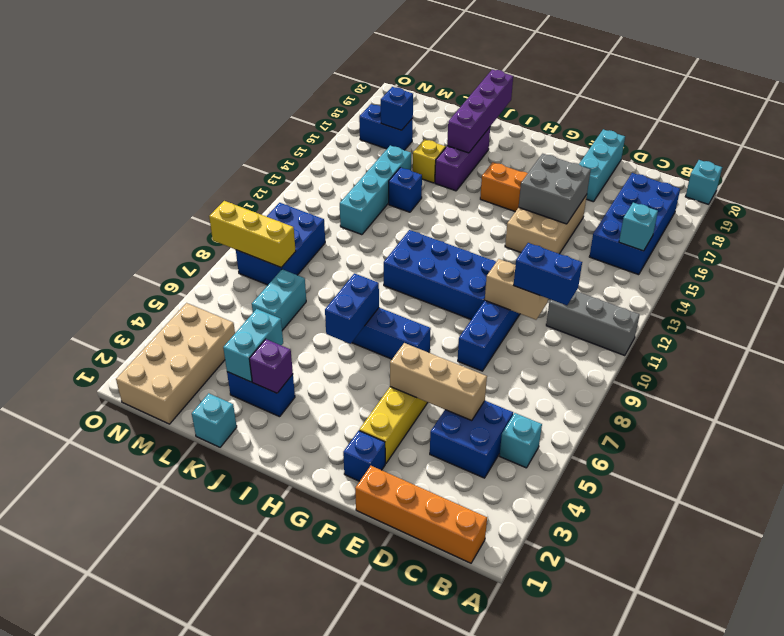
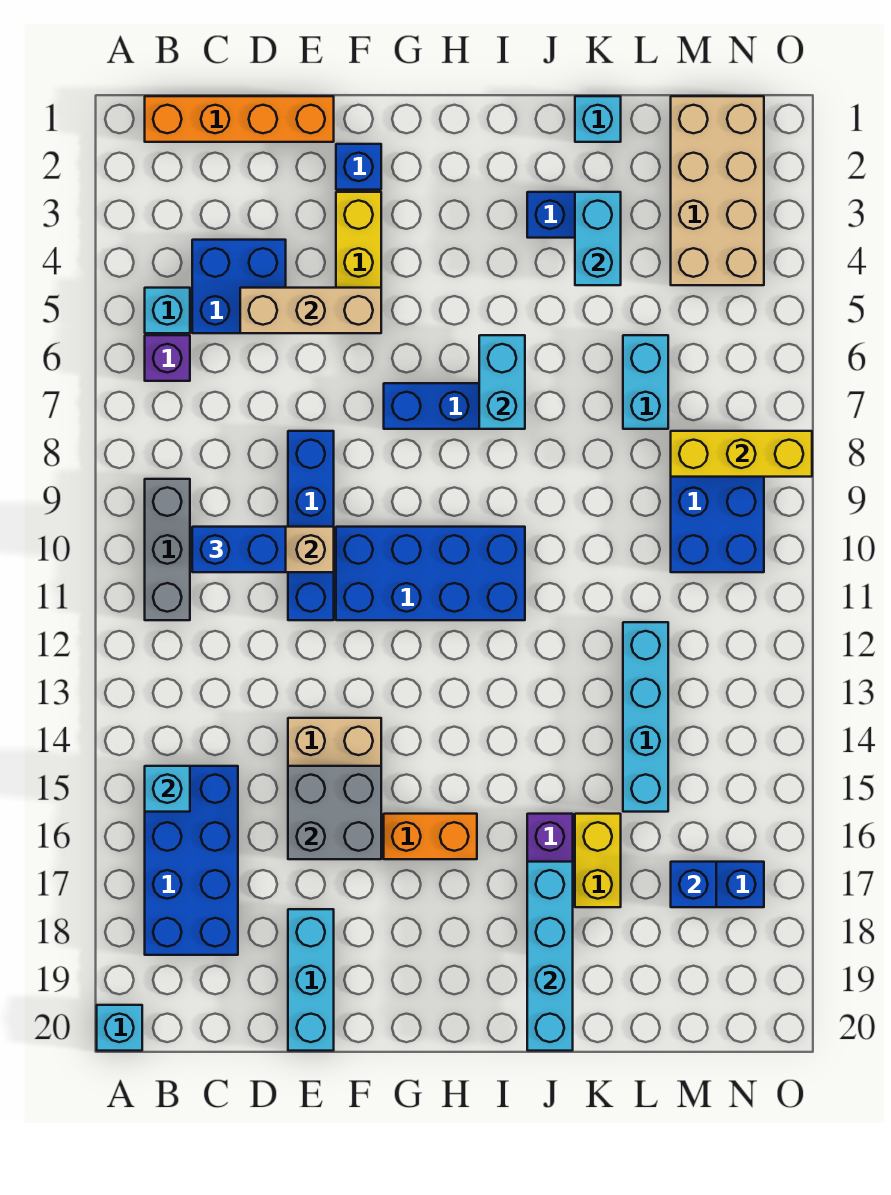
grey 1x3 brick [546,291,640,356] -> grey 1x3 brick turned to [145,479,190,620]
blue 1x2 brick [325,273,379,344] -> cyan 1x2 brick [479,335,525,429]
purple 1x1 brick [249,339,293,393] -> purple 1x1 brick moved to [145,335,190,381]
purple 1x4 brick [447,70,513,153] -> cyan 1x4 brick [527,862,573,1051]
blue 1x1 brick [389,167,422,212] -> none
yellow 1x1 brick [413,139,446,183] -> yellow 1x2 brick [575,814,621,907]

